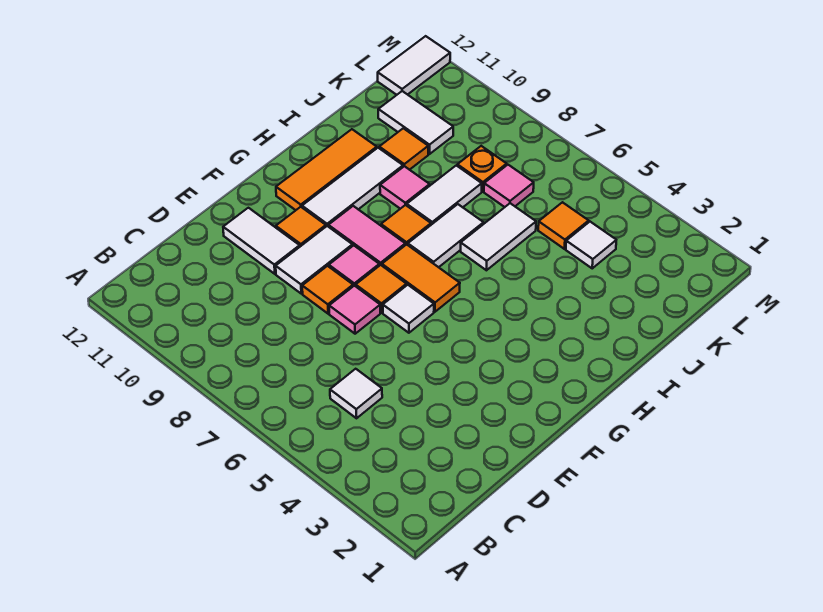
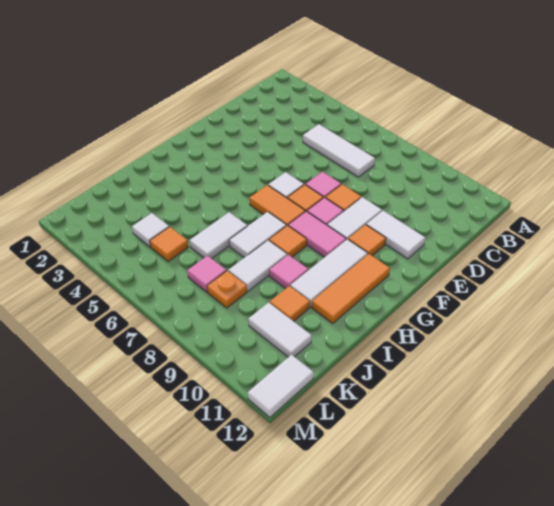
white 1x1 tile [330,369,382,418] -> white 1x3 tile [303,124,375,177]

